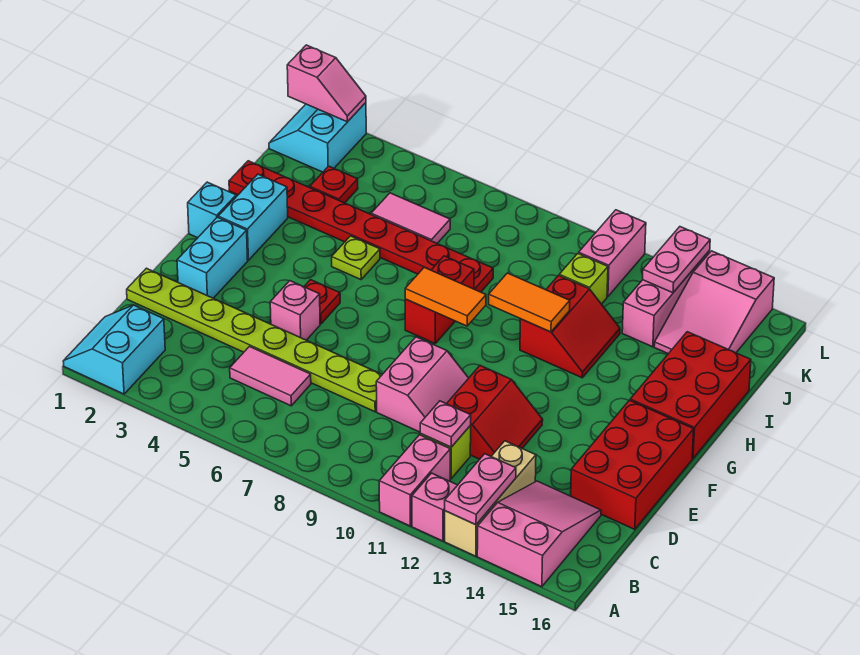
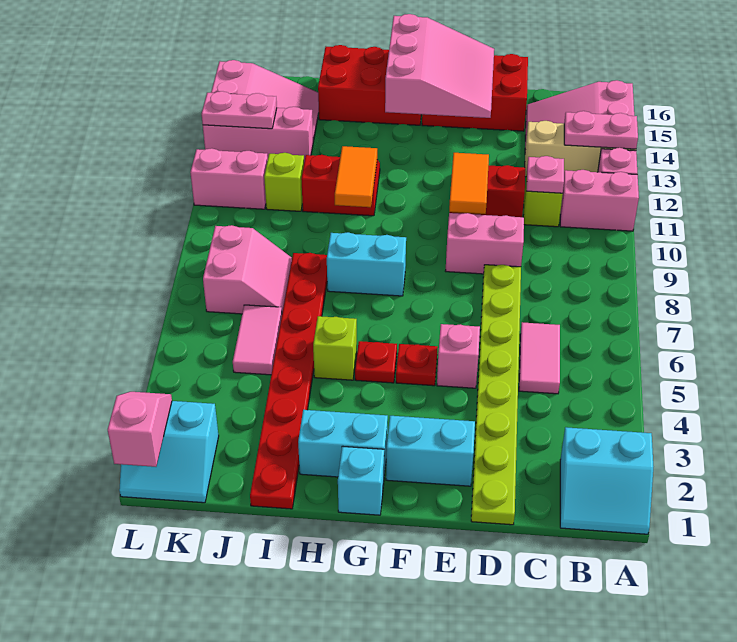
none -> pink 3x3 slope [385,14,494,118]
red 1x2 brick [405,256,474,343] -> cyan 1x2 brick [327,232,406,296]
orange 1x2 tile [405,267,486,326] -> orange 1x2 tile moved to [449,153,489,214]
lime 1x1 plate [332,236,380,280] -> lime 1x1 brick [313,316,357,380]
red 1x1 plate [310,166,358,203] -> red 1x1 plate moved to [355,341,397,383]
none -> pink 2x2 slope [203,225,292,314]

